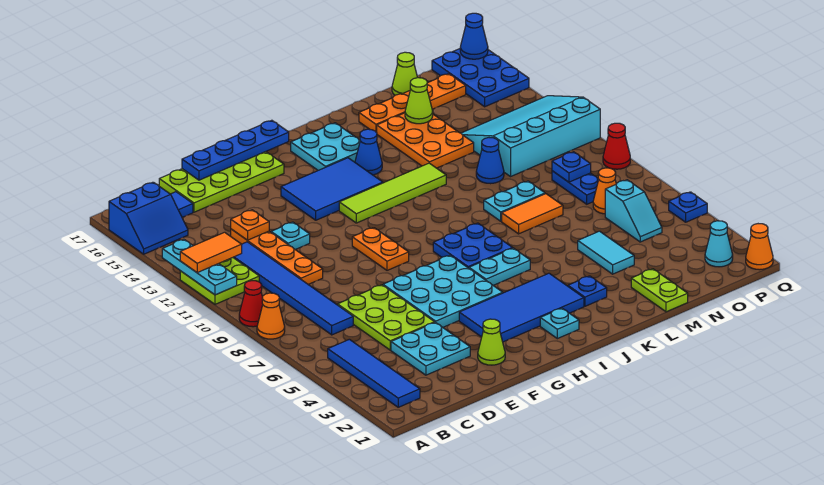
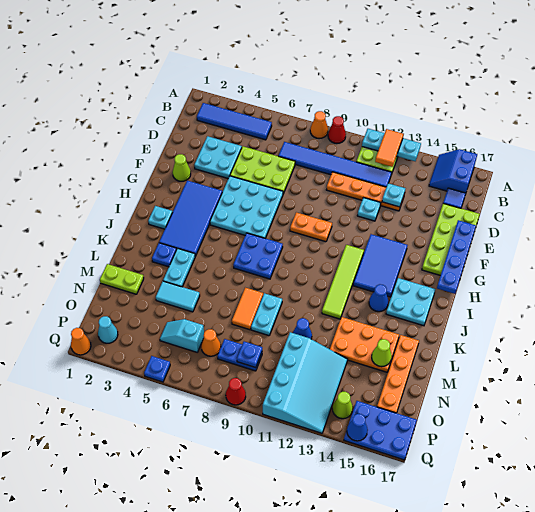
orange 1x1 plate [231,210,269,240] -> cyan 1x1 plate [382,183,405,207]
cyan 1x2 plate [469,248,530,285] -> cyan 1x2 plate moved to [163,248,195,287]
lime 1x1 cone [392,52,418,95] -> lime 1x1 cone moved to [332,392,353,419]
blue 1x1 cone [460,13,488,59] -> blue 1x1 cone moved to [347,414,368,441]

